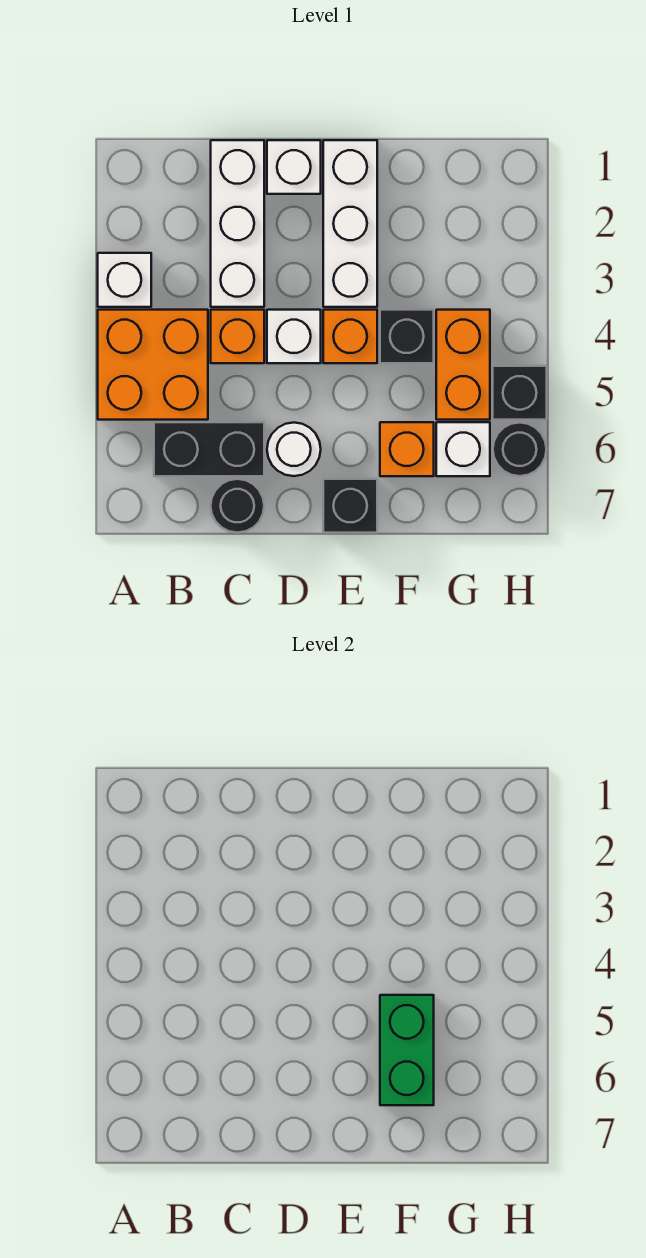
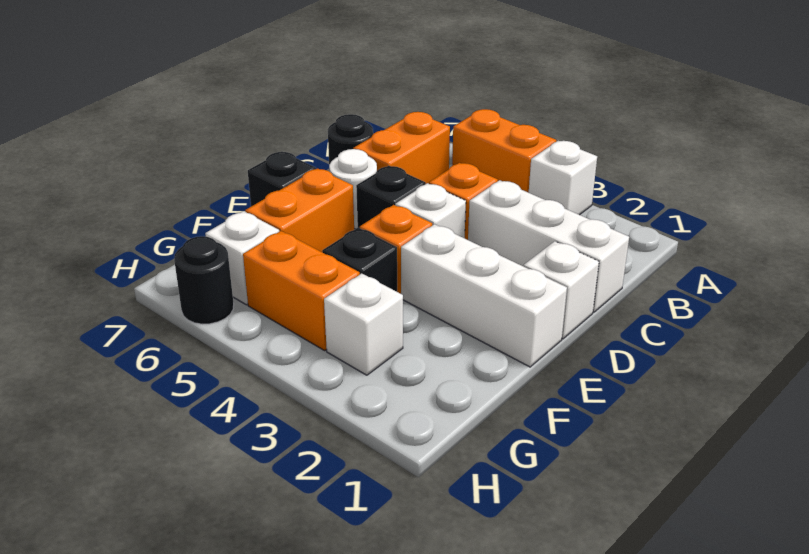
orange 2x2 brick [98,310,208,420] -> orange 1x2 brick [452,109,556,193]
black 1x2 brick [154,422,264,476] -> orange 1x2 brick [353,112,450,184]
green 1x2 brick [380,995,434,1105] -> none
orange 1x1 brick [380,422,434,476] -> orange 1x2 brick [245,168,354,252]
none -> white 1x1 brick [324,273,403,375]
black 1x1 brick [493,366,547,420] -> black 1x1 brick moved to [356,166,426,228]

